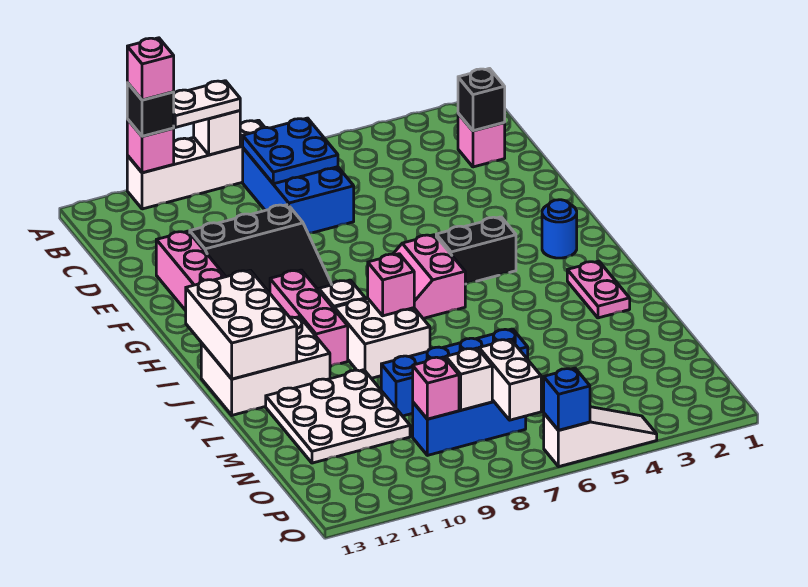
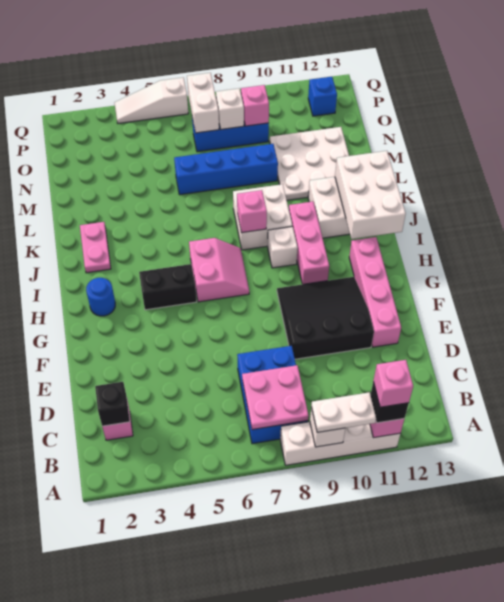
blue 2x2 plate [243,118,338,184] -> pink 2x2 plate [242,365,309,430]
blue 1x1 brick [544,368,590,430] -> blue 1x1 brick moved to [308,77,337,116]

